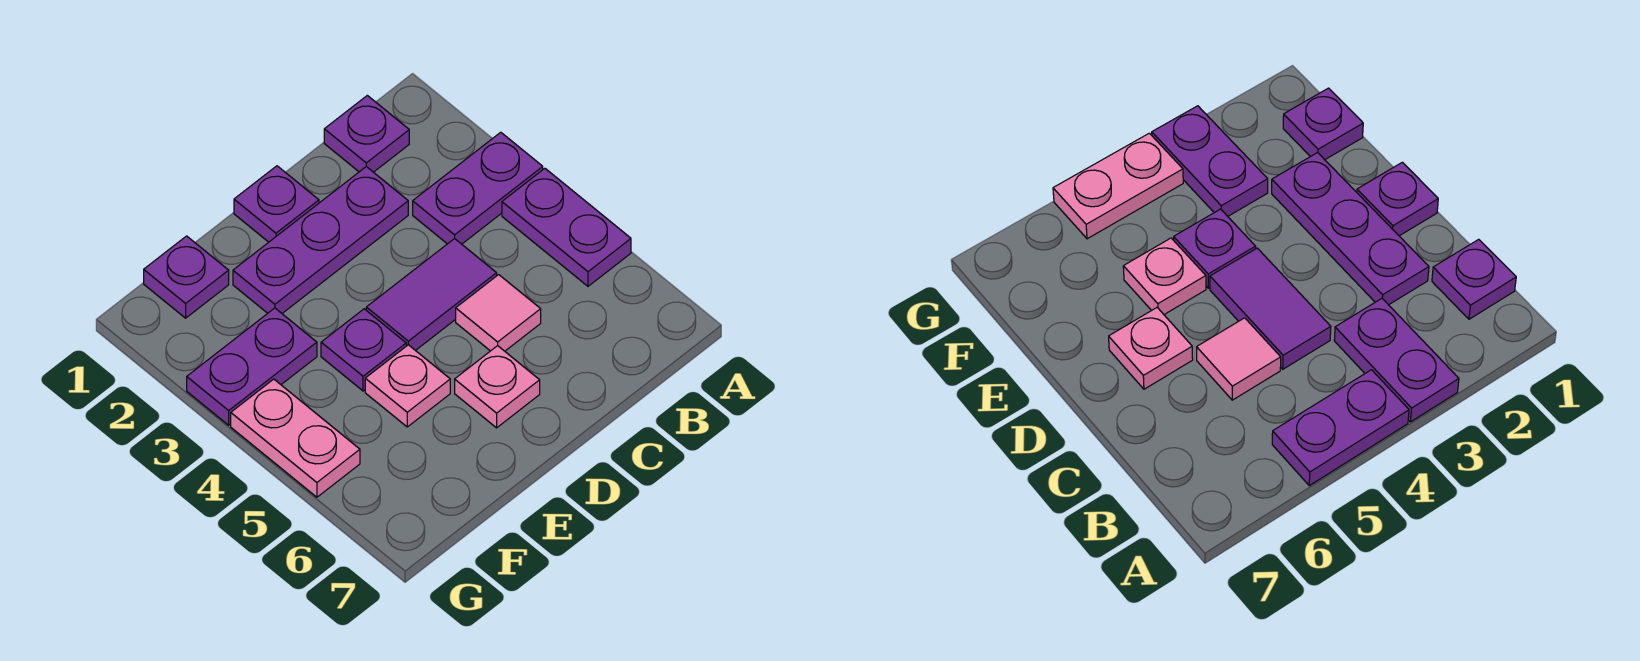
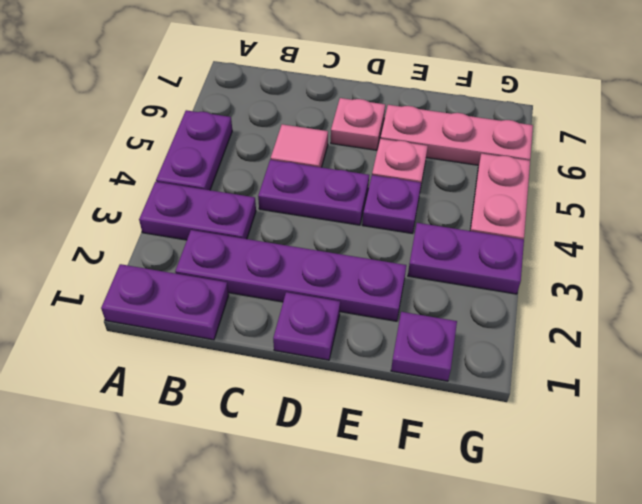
purple 1x1 plate [324,95,409,172] -> purple 1x2 plate [101,264,229,340]
purple 1x3 plate [233,167,408,313] -> purple 1x4 plate [175,230,406,321]
purple 1x2 tile [366,238,497,351] -> purple 1x2 plate [258,160,369,225]
none -> pink 1x3 plate [380,105,533,165]

